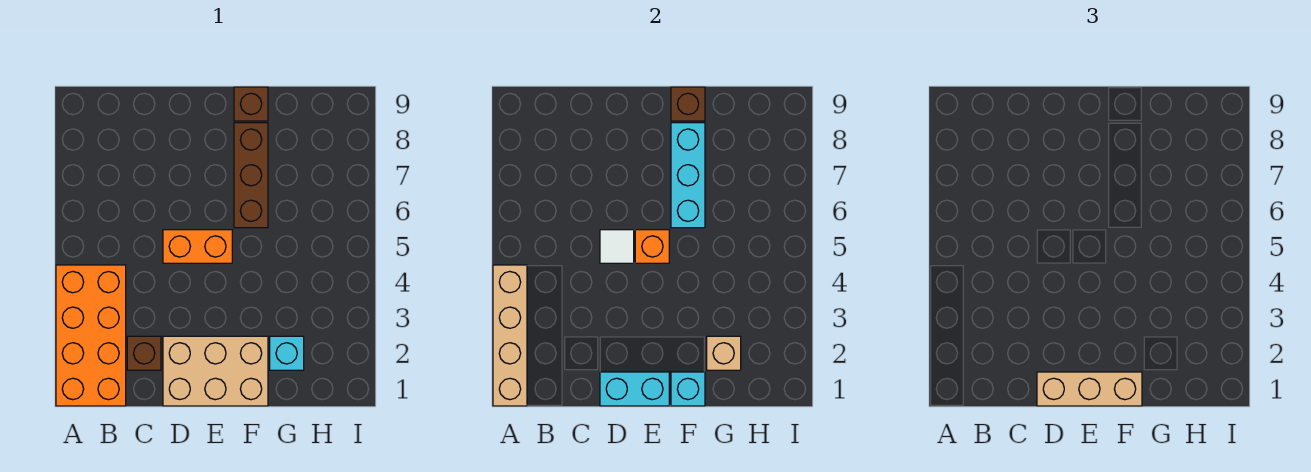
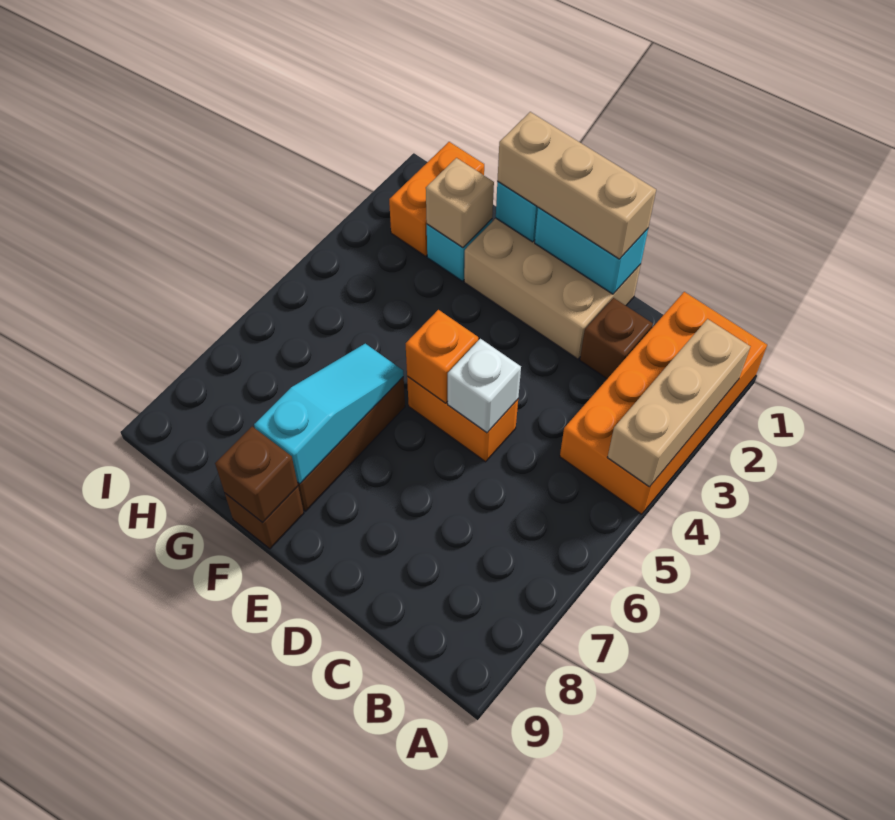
tan 1x4 brick [493,265,527,406] -> tan 1x3 brick [607,319,750,487]
white 1x1 tile [600,230,634,263] -> white 1x1 brick [448,339,521,433]
cyan 1x3 brick [671,123,705,228] -> cyan 1x3 slope [254,344,404,484]
none -> orange 1x2 brick [389,142,484,256]

